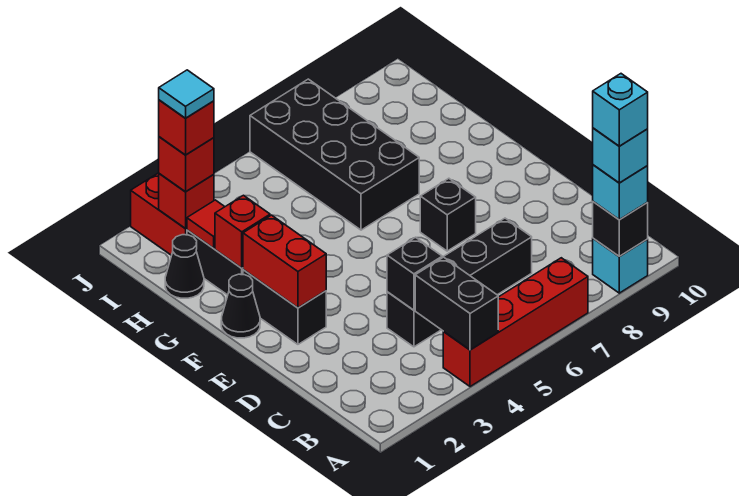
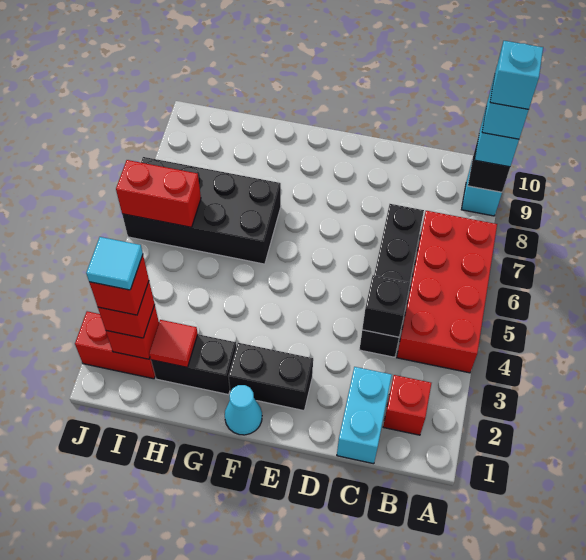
red 1x4 brick [443,258,588,387] -> red 2x4 brick [397,211,497,373]
black 1x2 brick [415,257,498,350] -> none
none -> cyan 1x2 brick [337,367,392,464]
red 1x2 brick [243,215,326,308] -> red 1x2 brick moved to [116,160,201,227]
black 1x1 brick [420,178,476,251] -> none
black 1x1 cone [221,274,260,338] -> cyan 1x1 cone [225,385,262,435]
red 1x1 brick [215,195,270,268] -> red 1x1 brick moved to [383,375,431,435]
black 1x1 cone [165,235,204,298] -> none

